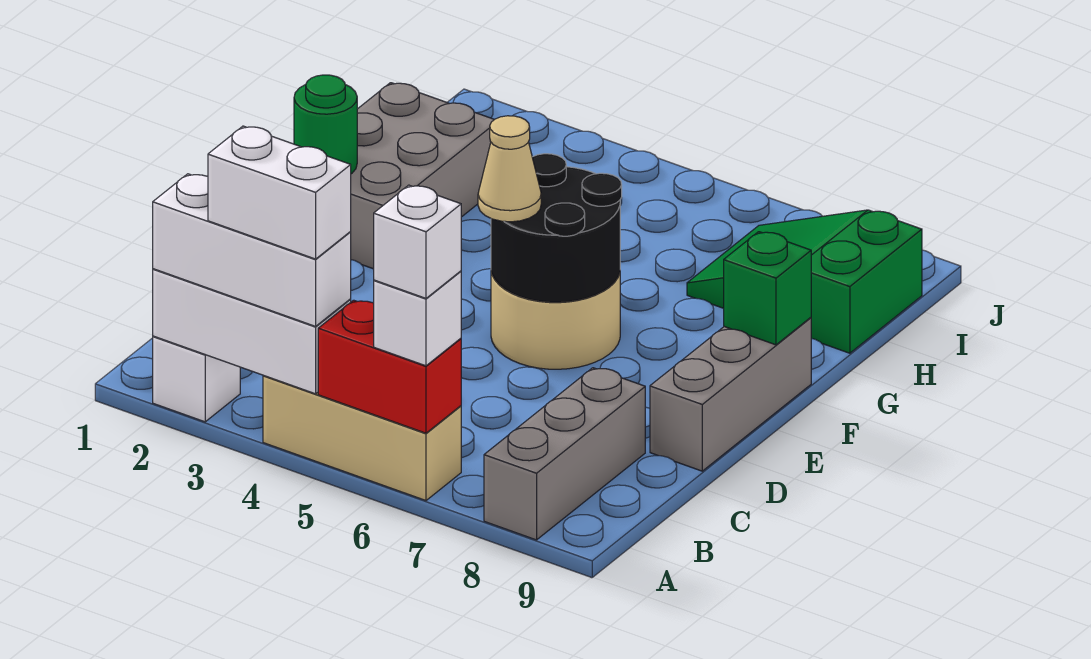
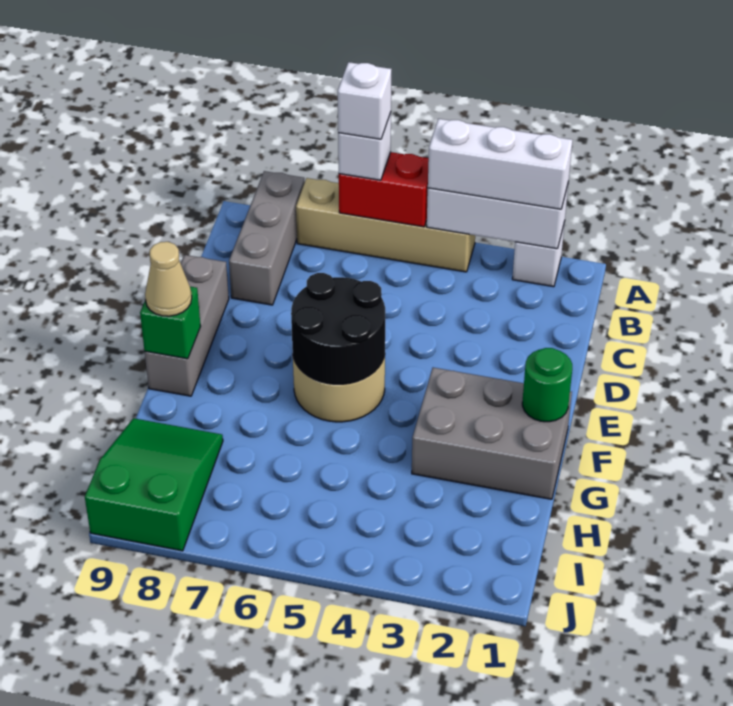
white 1x2 brick [208,126,351,259] -> none
tan 1x3 brick [263,376,461,501] -> tan 1x4 brick [296,178,475,272]
tan 1x1 cone [478,116,541,222] -> tan 1x1 cone moved to [145,242,192,316]
grey 2x3 brick [350,83,495,269] -> grey 2x3 brick turned to [412,368,572,499]
green 2x3 slope [687,210,922,353] -> green 2x3 slope turned to [85,418,223,551]

